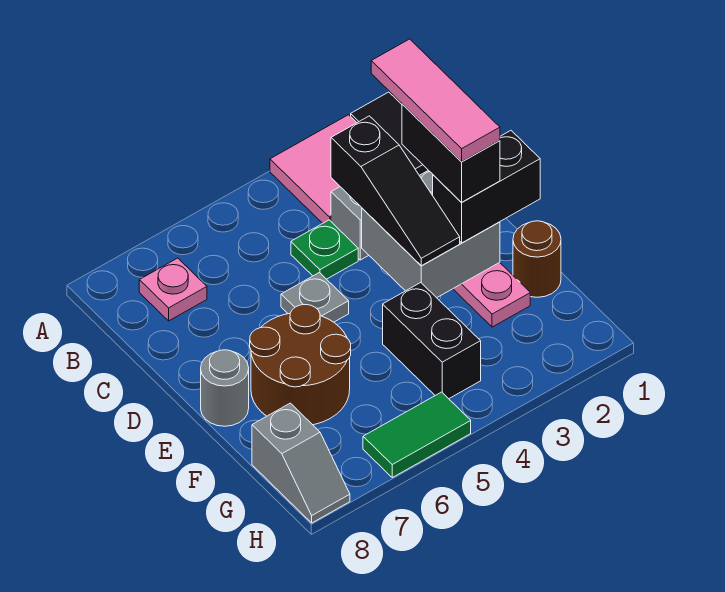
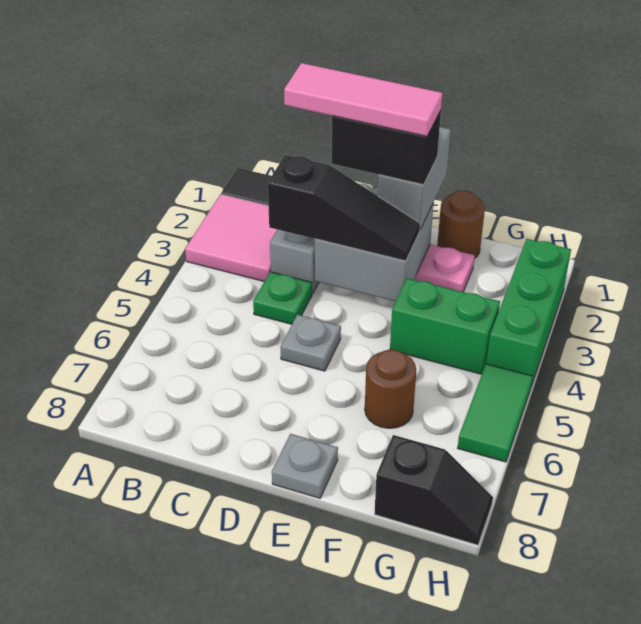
pink 1x1 plate [139,258,207,321] -> none
black 1x2 brick [433,131,540,243] -> grey 1x2 brick [378,127,451,230]
brown 2x2 round brick [250,305,351,425] -> brown 1x1 round brick [365,350,416,428]
grey 1x1 round brick [201,350,249,426] -> grey 1x1 plate [272,434,338,498]
black 1x2 brick [383,283,481,399] -> green 1x2 brick [390,278,500,374]
grey 1x2 slope [252,403,350,523] -> black 1x2 slope [374,435,493,545]
none -> green 1x3 brick [486,239,571,386]

